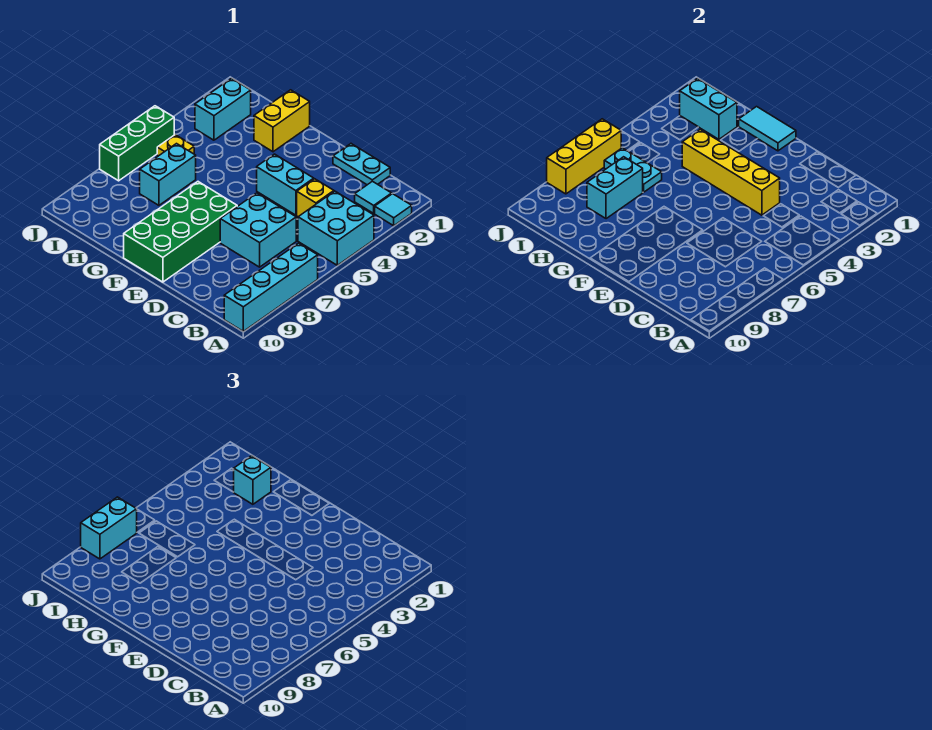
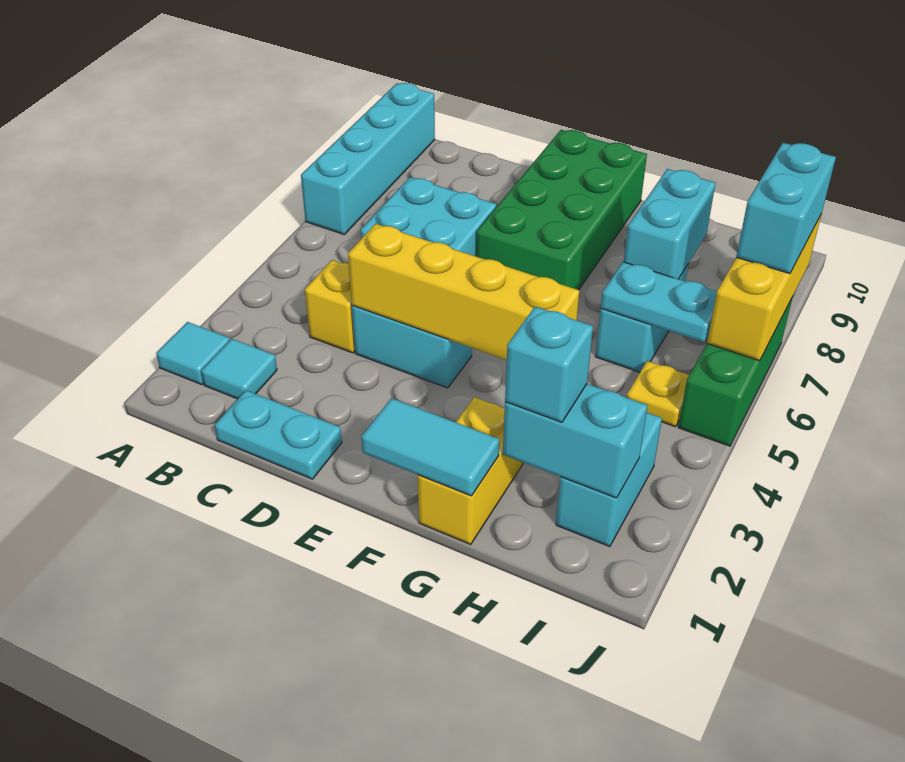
cyan 2x2 brick [298,191,374,265] -> none

